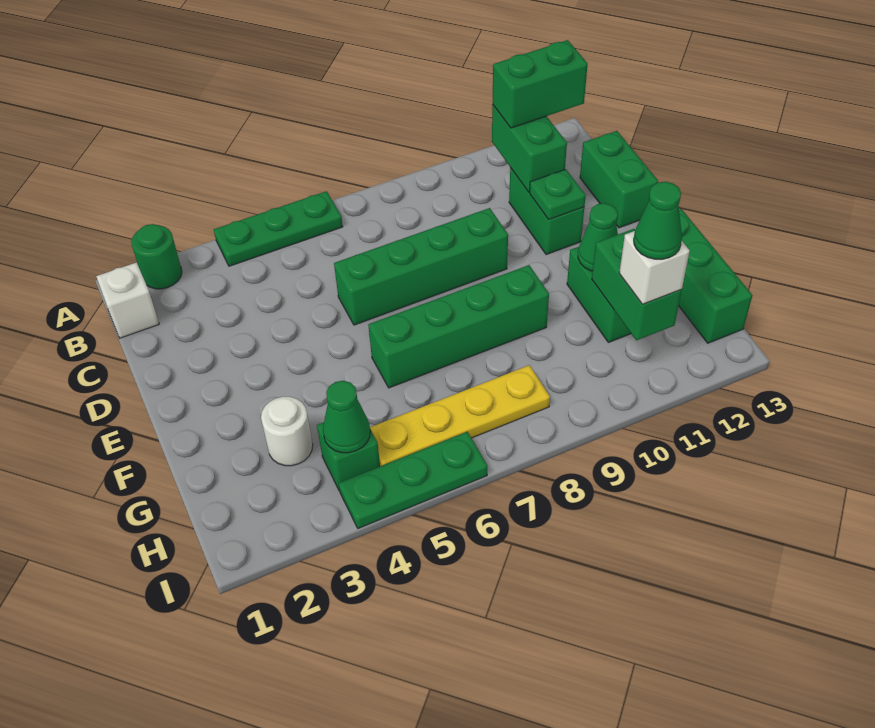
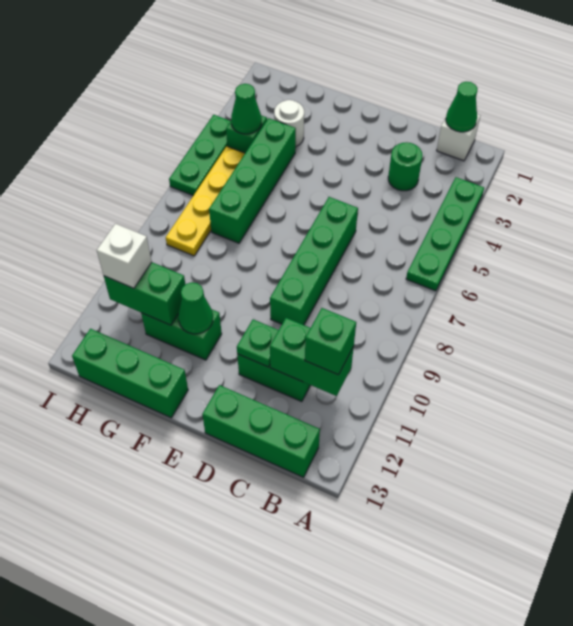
green 1x1 round brick [131,224,182,289] -> green 1x1 round brick moved to [388,142,423,191]
green 1x3 plate [214,191,343,266] -> green 1x4 plate [406,177,484,291]
green 1x2 brick [493,40,588,128] -> green 1x1 brick [305,308,356,375]
green 1x2 brick [580,131,658,228] -> green 1x3 brick [202,385,320,477]
green 1x4 brick [368,265,549,388] -> green 1x4 brick moved to [209,118,296,243]
green 1x1 cone [634,182,682,259] -> green 1x1 cone moved to [446,82,478,132]

